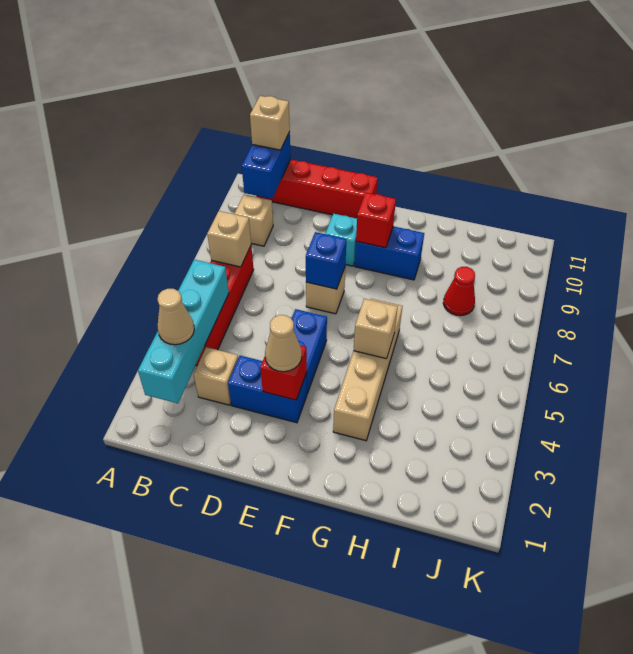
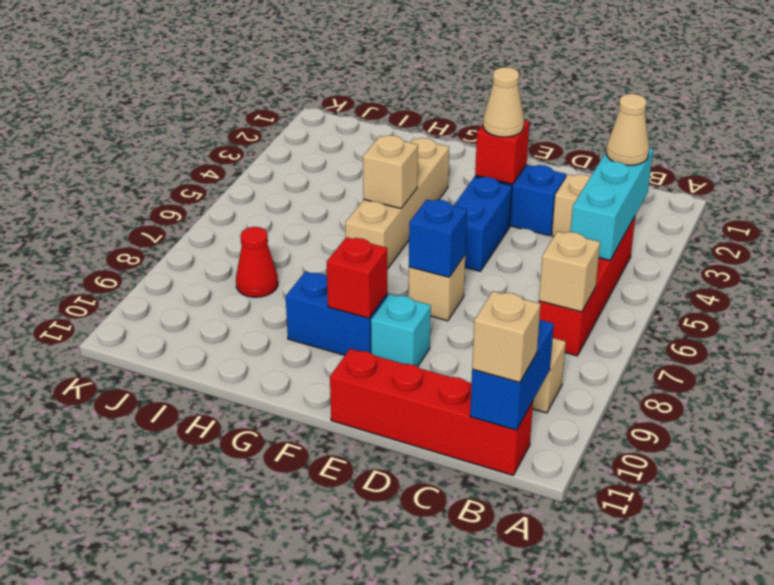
cyan 1x4 brick [138,260,229,403] -> cyan 1x3 brick [571,148,653,260]

